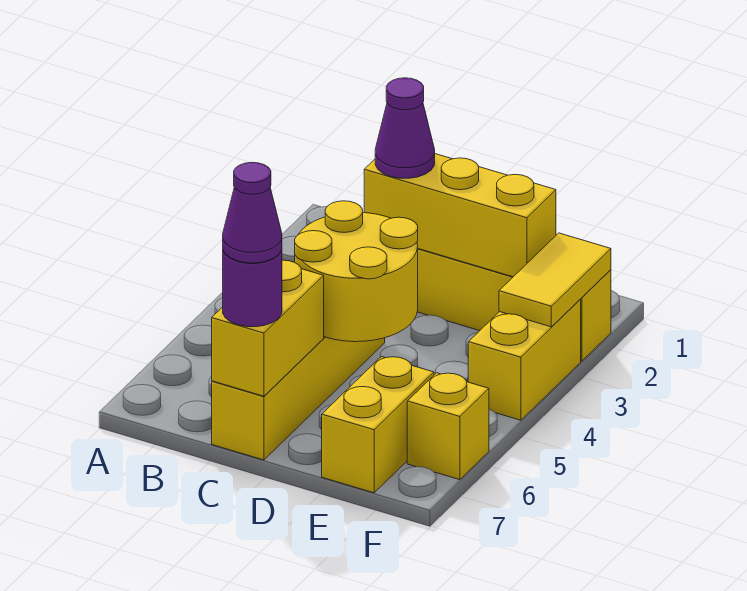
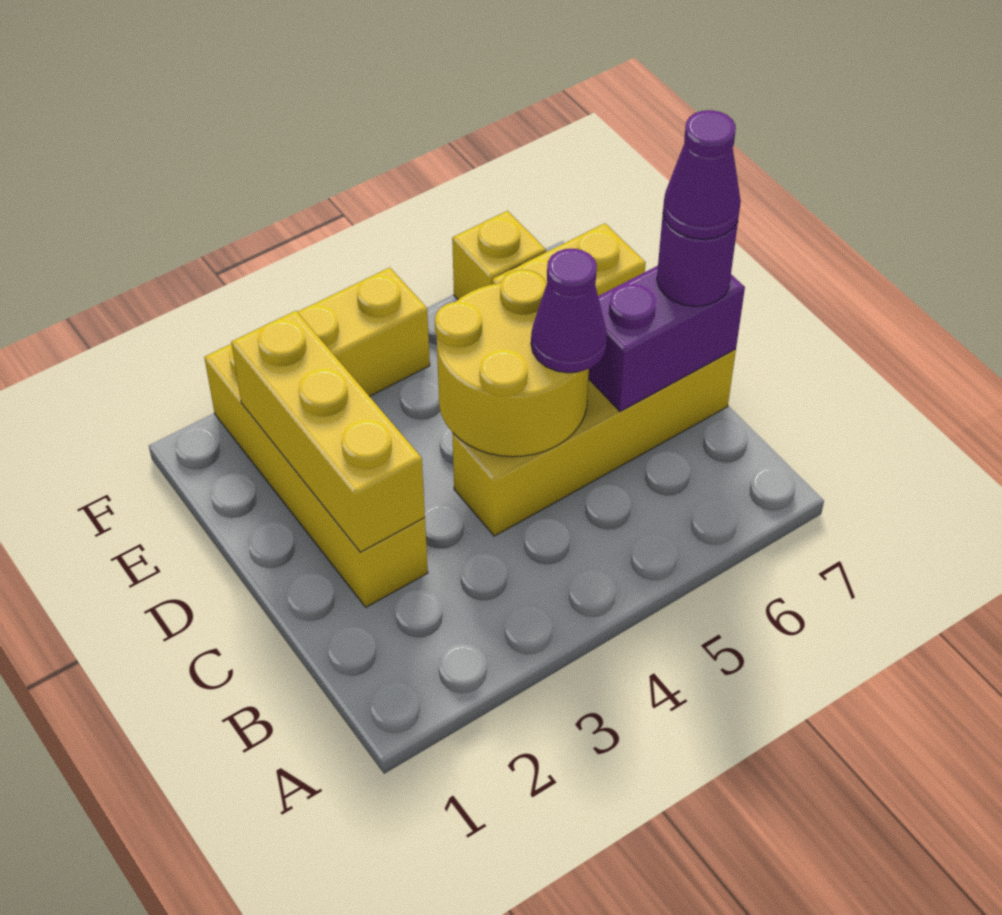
purple 1x1 cone [375,78,435,178] -> purple 1x1 cone moved to [531,249,607,373]
yellow 1x2 brick [212,260,324,396] -> purple 1x2 brick [589,266,745,411]
yellow 1x2 tile [499,233,611,327] -> none

